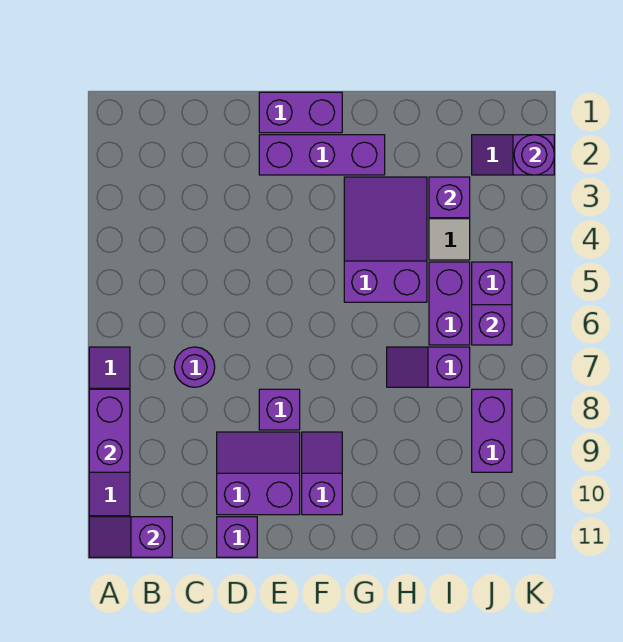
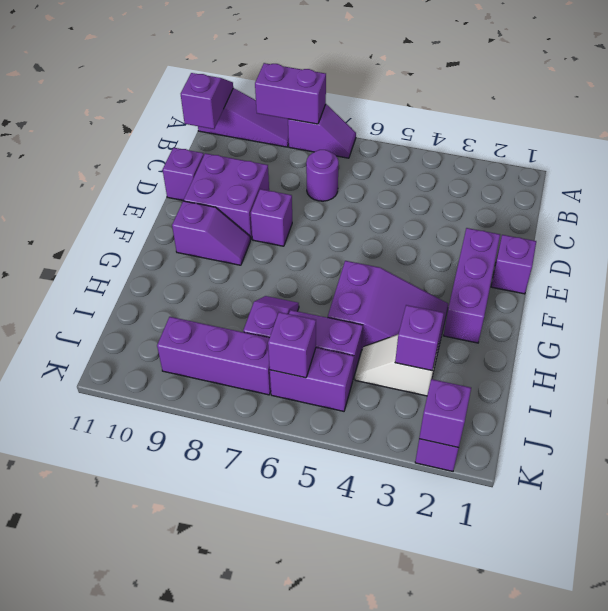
purple 2x2 slope [217,432,300,515] -> purple 2x2 brick [184,153,269,240]
purple 1x2 brick [259,92,342,133] -> purple 1x1 brick [491,235,536,294]
purple 1x2 brick [472,389,512,472] -> purple 1x3 brick [157,317,271,395]
purple 1x1 round brick [514,135,554,175] -> purple 1x1 brick [419,379,471,448]

